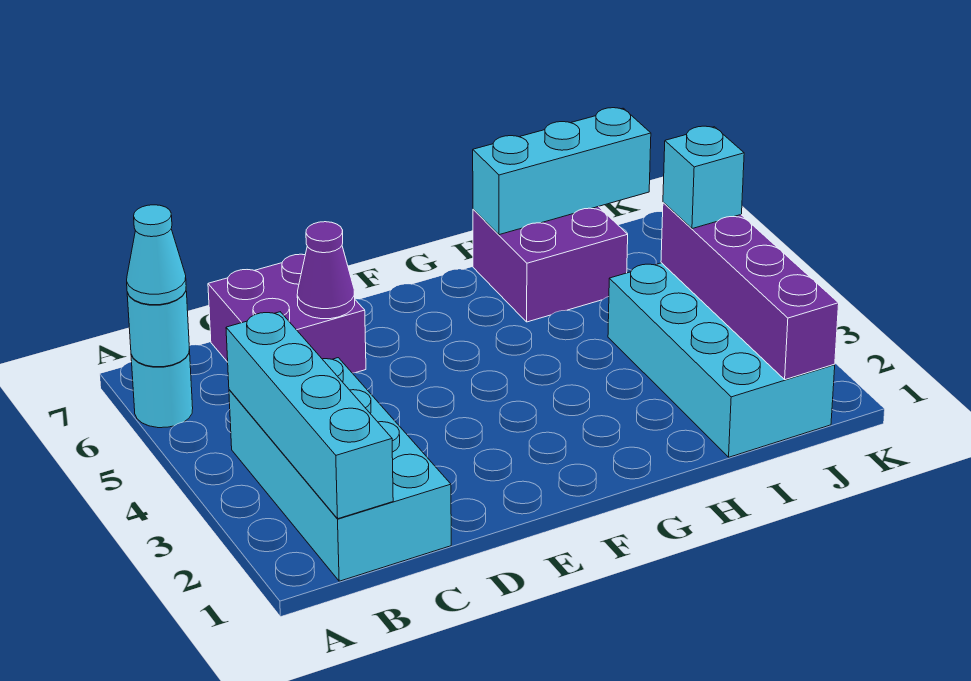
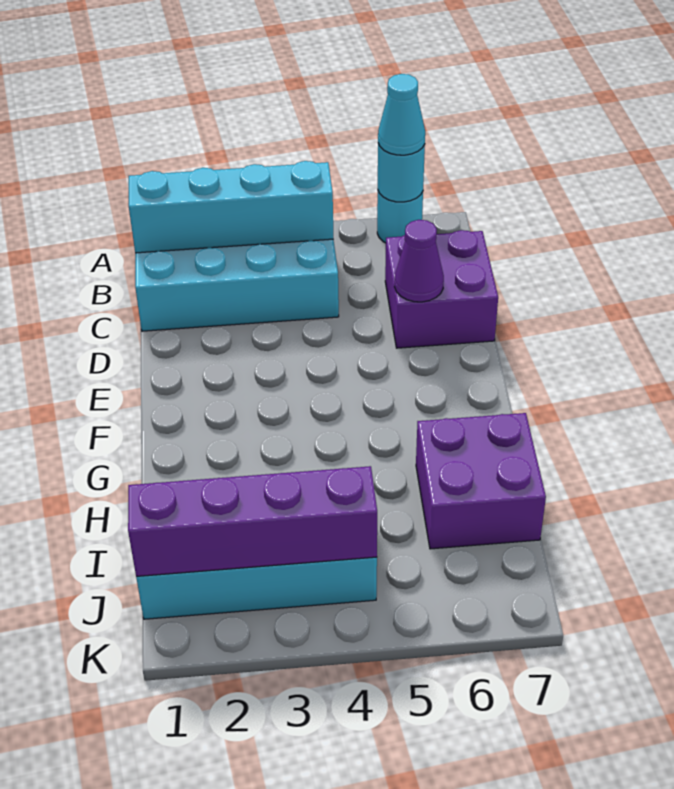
cyan 1x3 brick [473,108,651,235] -> none
cyan 1x1 brick [663,126,744,229] -> none

